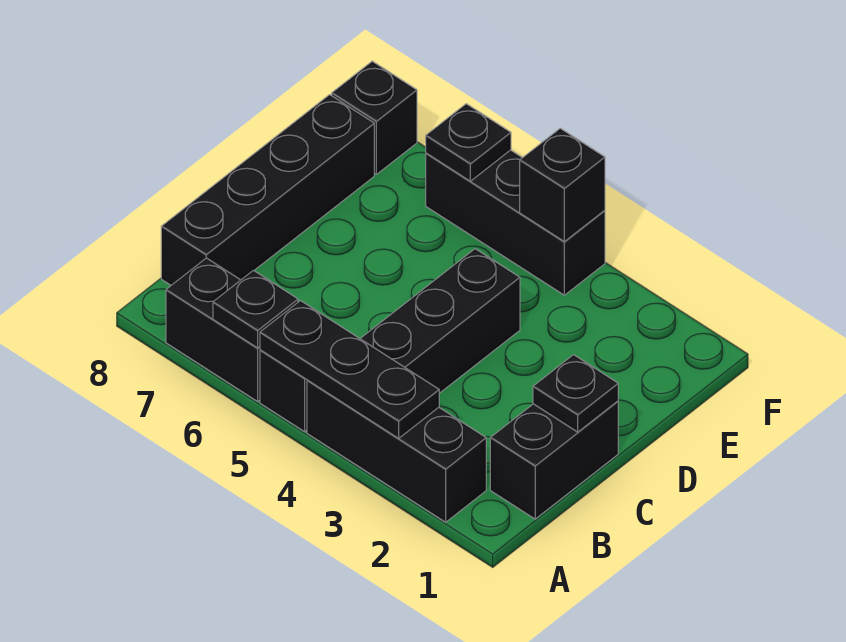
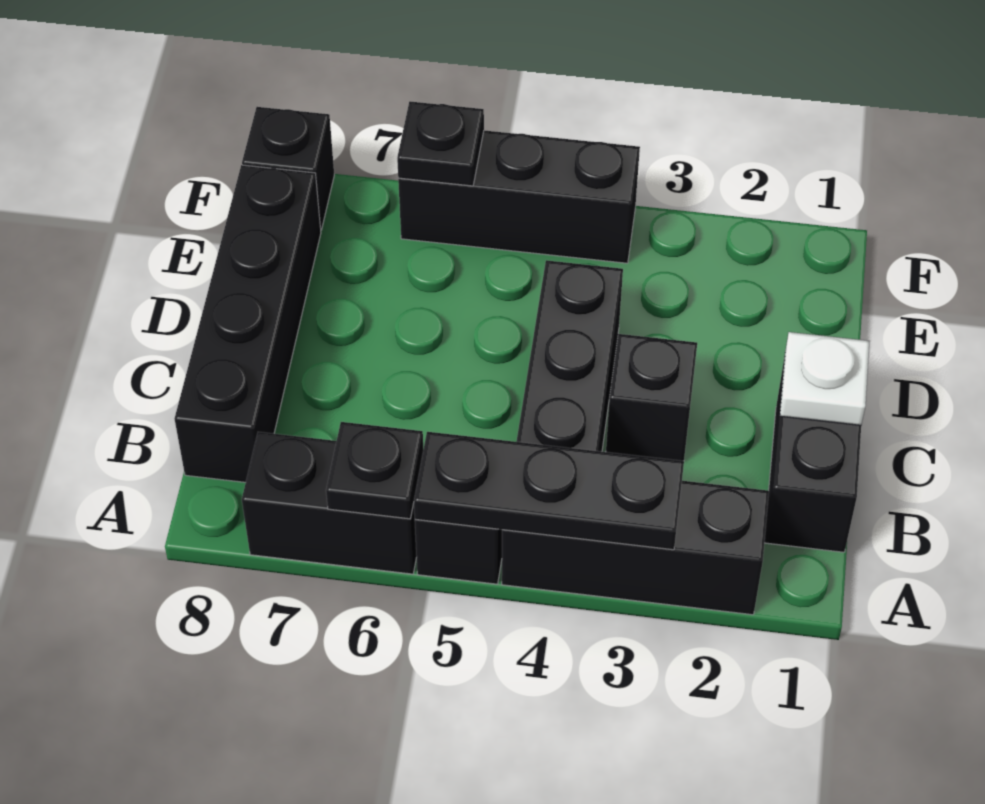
black 1x1 plate [533,355,618,432] -> white 1x1 plate [780,332,870,425]
black 1x1 brick [520,128,605,241] -> black 1x1 brick moved to [606,334,697,461]

